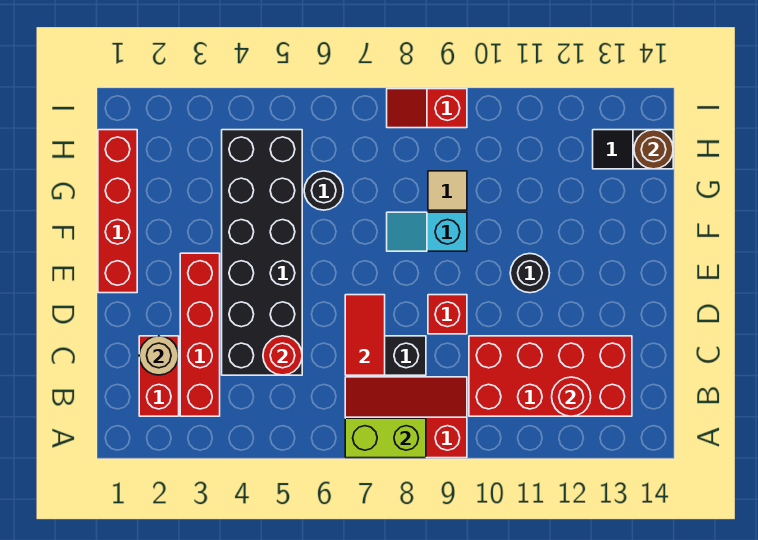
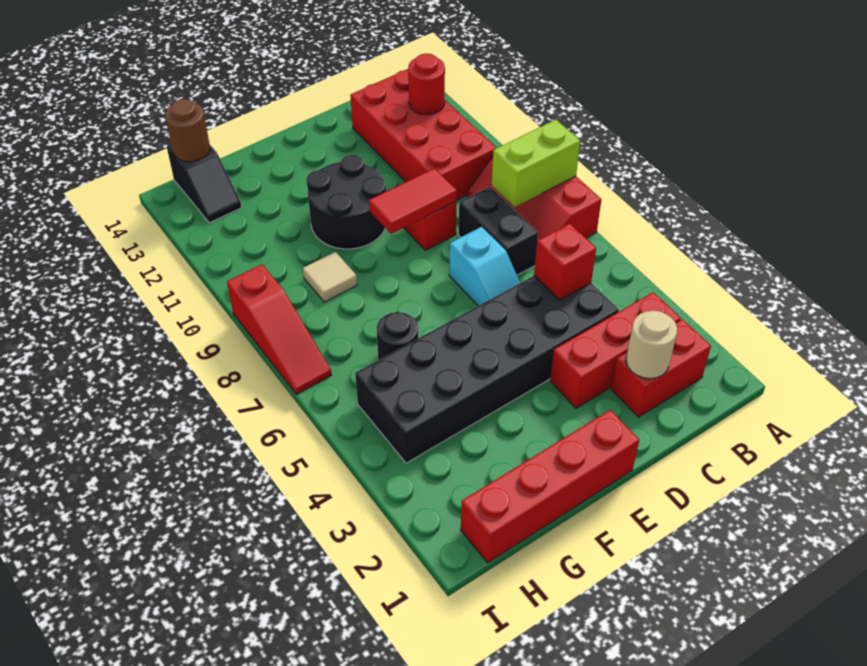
lime 1x2 brick [345,418,426,458] -> lime 1x2 brick turned to [492,120,580,207]
red 1x4 brick [180,253,220,416] -> red 1x3 brick [550,292,681,408]
red 1x1 round brick [263,336,302,375] -> red 1x1 brick [534,223,596,300]
red 1x2 tile [345,295,385,375] -> red 1x2 tile moved to [369,168,457,234]
black 1x1 round brick [510,254,550,293] -> black 2x2 round brick [306,155,386,249]
cyan 1x2 slope [387,212,467,251] -> cyan 1x2 slope moved to [449,227,520,306]
red 1x2 slope [387,89,467,128] -> red 1x3 slope [227,264,331,394]

